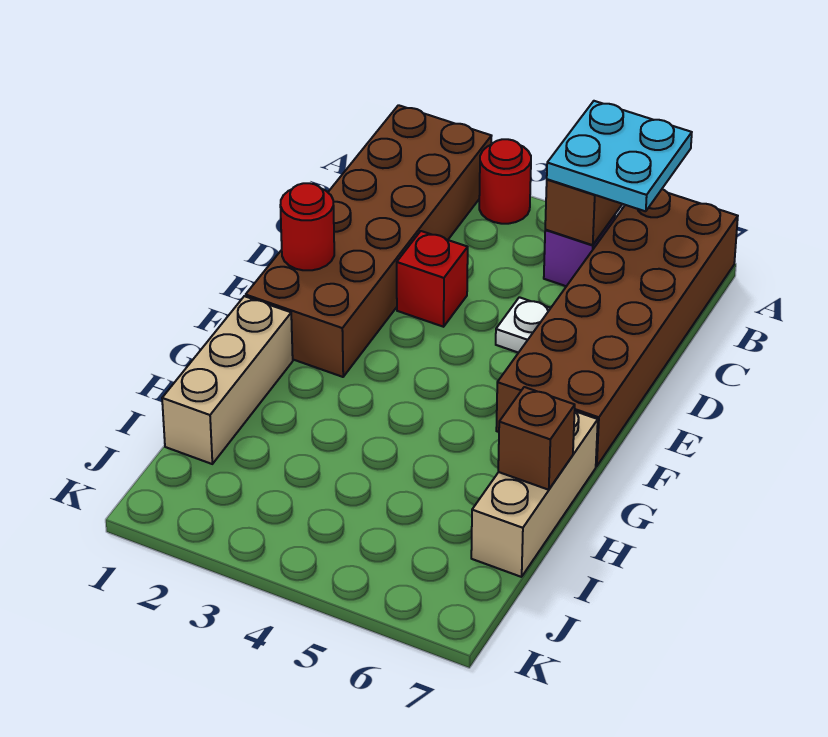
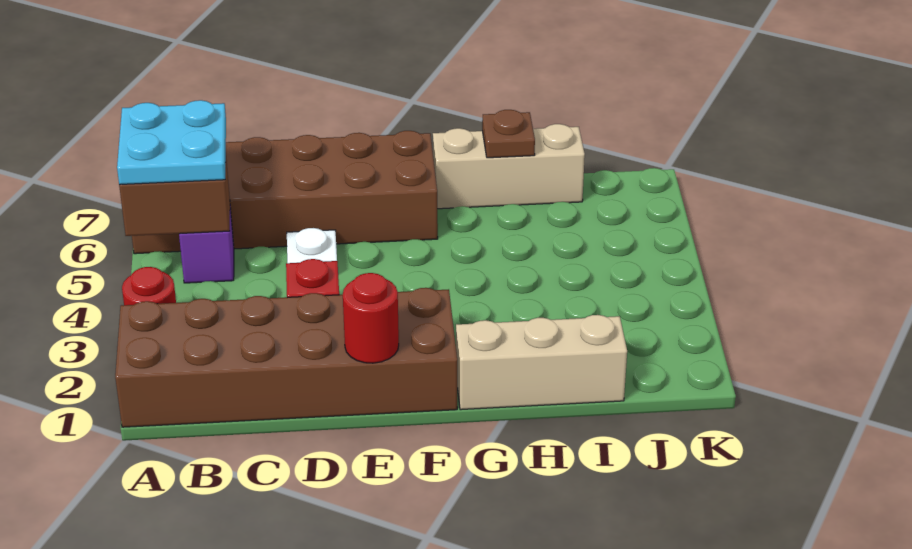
brown 1x1 brick [498,387,575,490] -> brown 1x1 plate [482,110,535,158]

